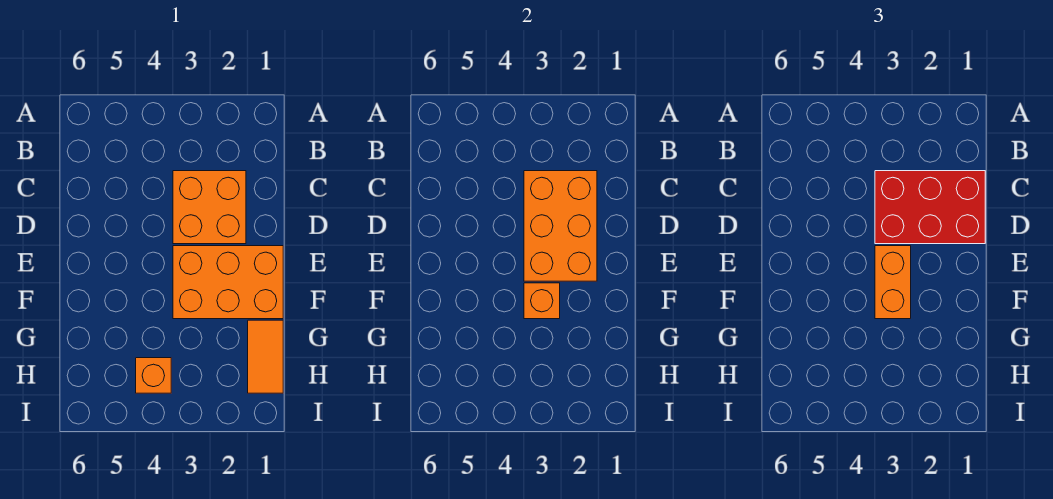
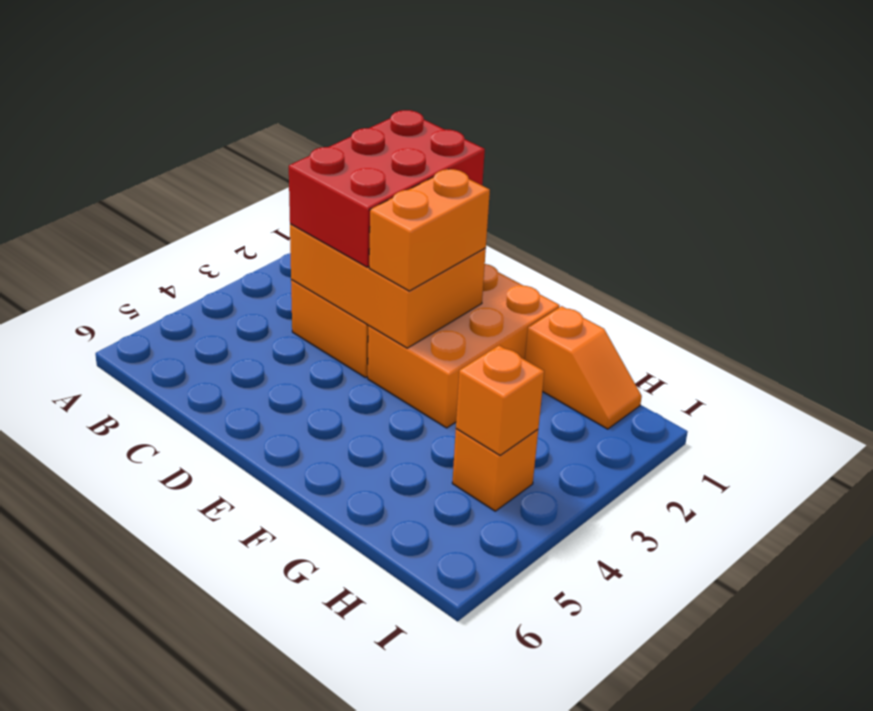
orange 1x2 brick [875,246,911,319] -> orange 1x2 brick turned to [369,169,490,291]
orange 1x1 brick [524,283,560,319] -> orange 1x1 brick moved to [456,345,544,455]
orange 1x2 tile [248,320,283,393] -> orange 1x2 slope [525,306,642,429]

